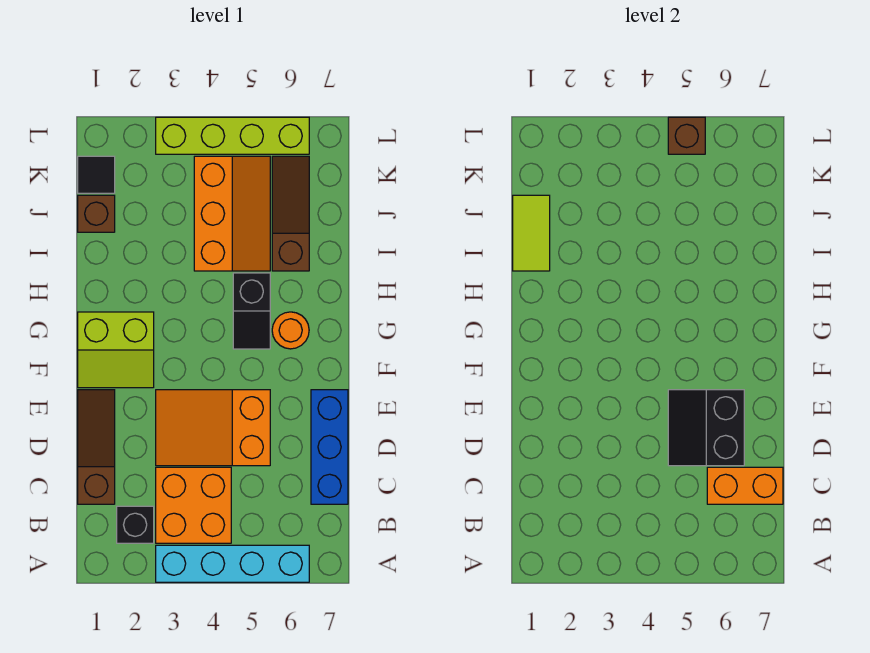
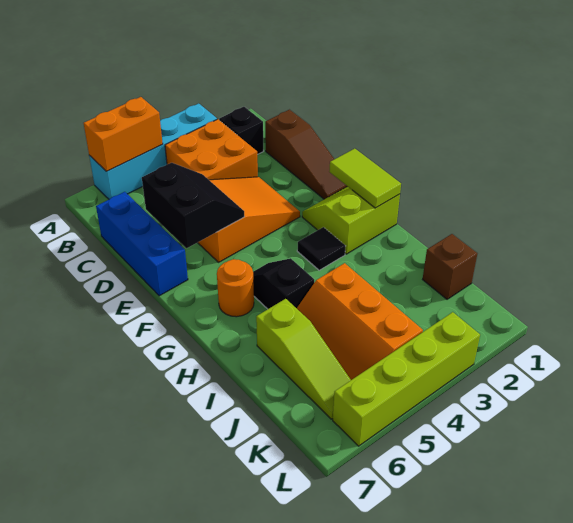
orange 1x2 brick [707,467,783,504] -> orange 1x2 brick moved to [84,97,163,171]
lime 1x2 tile [513,195,550,271] -> lime 1x2 tile moved to [329,149,401,208]
brown 1x3 slope [272,156,309,271] -> lime 1x3 slope [256,299,351,419]
black 1x1 tile [78,156,115,193] -> black 1x1 tile moved to [297,227,345,270]
brown 1x1 brick [668,117,705,154] -> none

